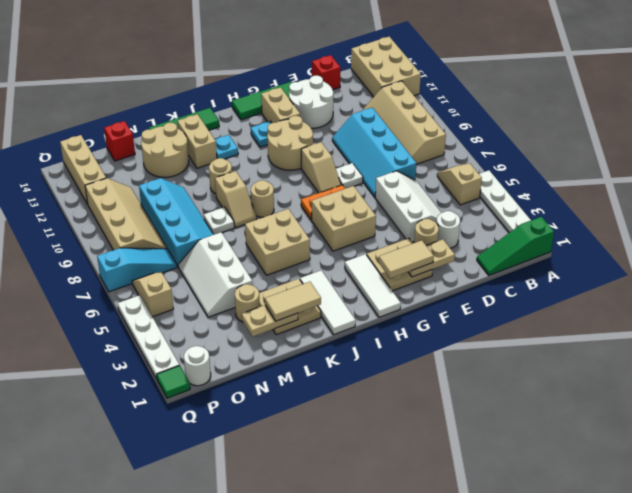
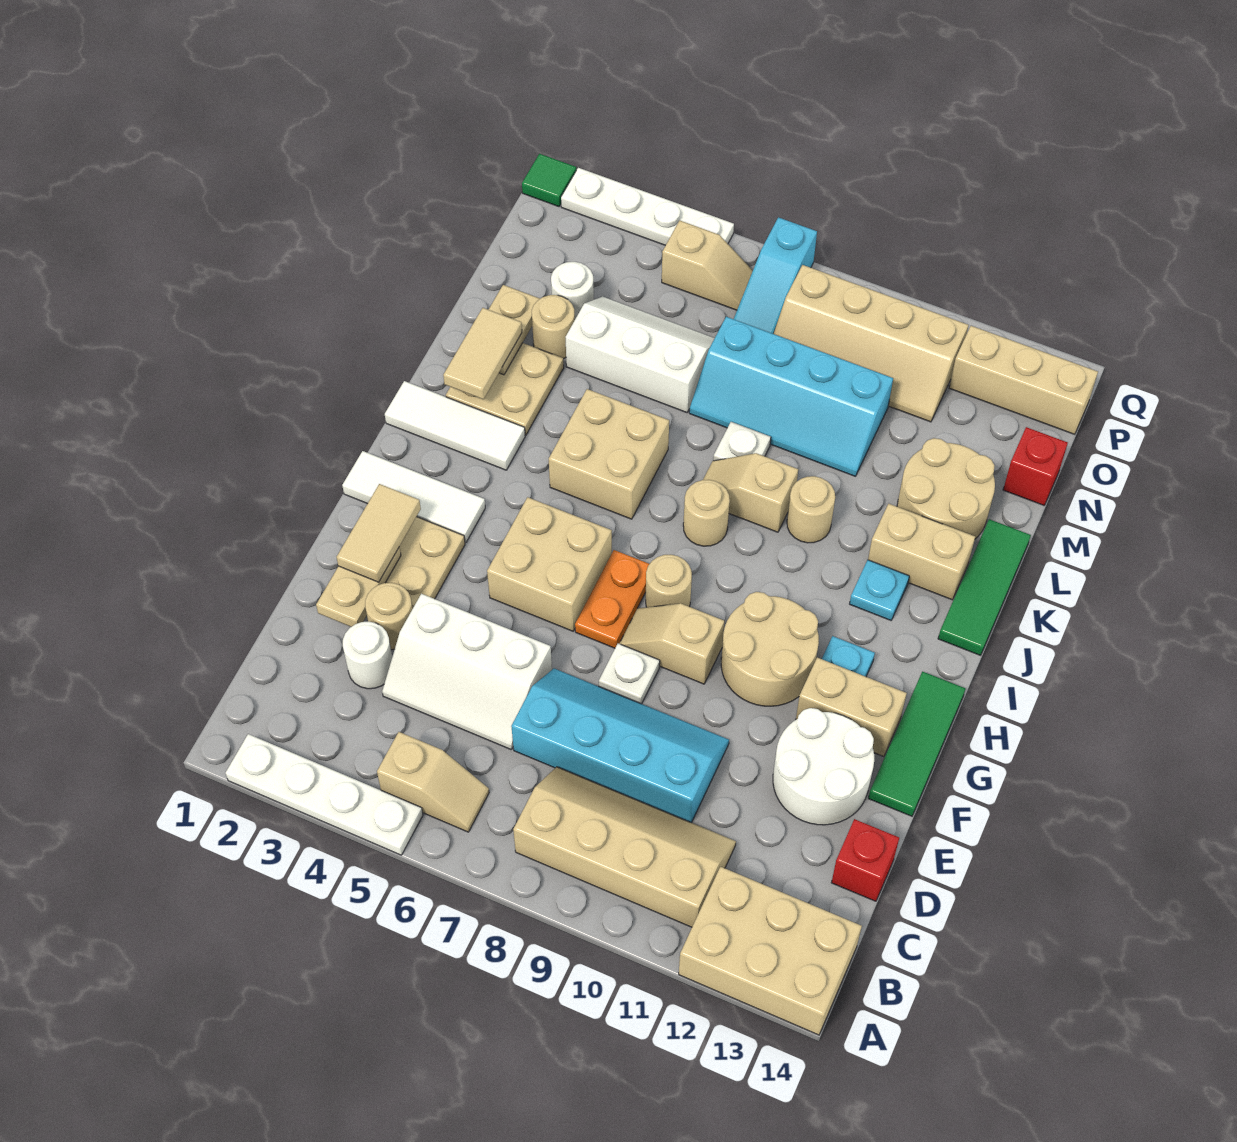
green 1x3 slope [477,217,554,275] -> none
none -> tan 1x1 round brick [646,555,692,607]
white 1x1 round brick [184,346,211,386] -> white 1x1 round brick moved to [551,262,594,319]

